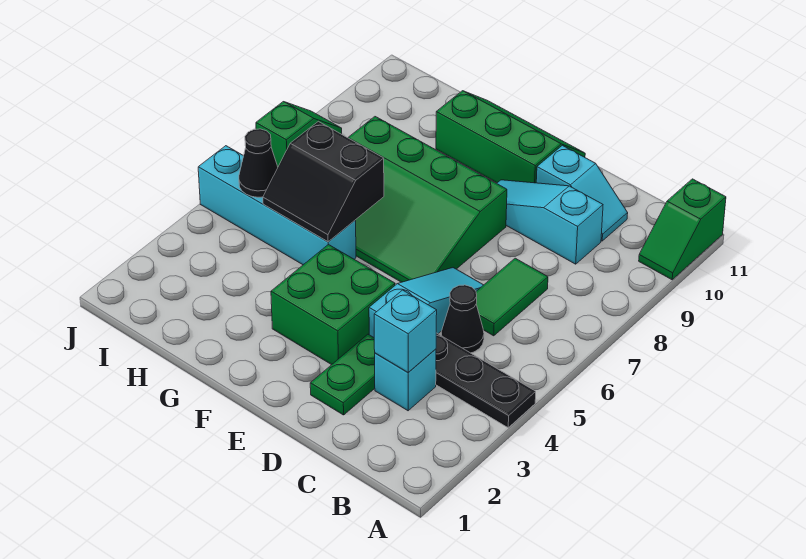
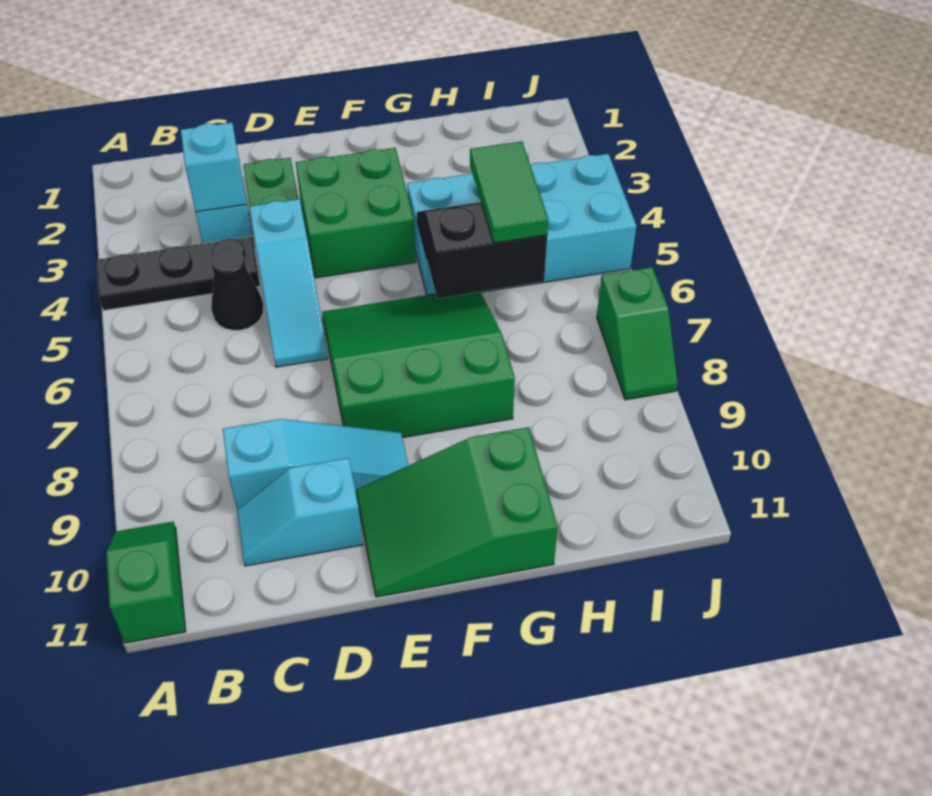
green 1x2 tile [476,258,548,336] -> green 1x2 tile moved to [470,141,548,243]
green 3x4 slope [348,117,507,282] -> green 3x3 slope [322,292,515,438]
green 2x3 slope [436,91,585,183] -> green 2x3 slope turned to [356,427,558,597]
cyan 1x4 brick [198,146,356,265] -> cyan 2x4 brick [407,154,636,295]
black 1x1 cone [239,129,278,197] -> none

